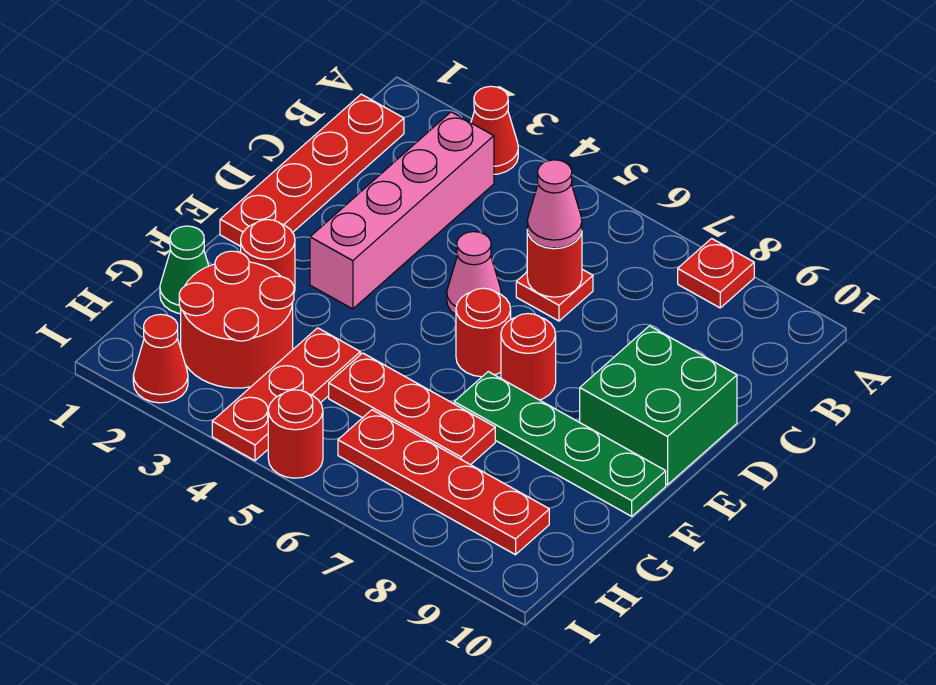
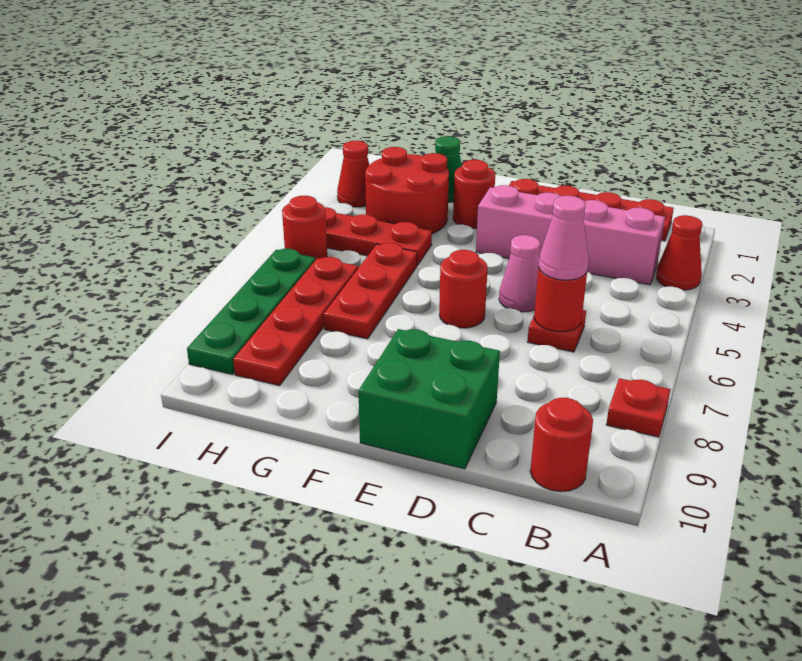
red 1x1 round brick [501,314,556,400] -> red 1x1 round brick moved to [530,398,593,492]
green 1x4 plate [454,372,666,516] -> green 1x4 plate moved to [187,249,316,375]

